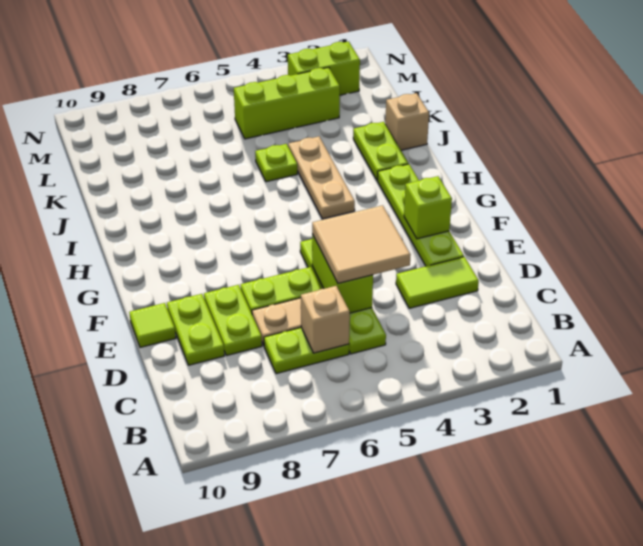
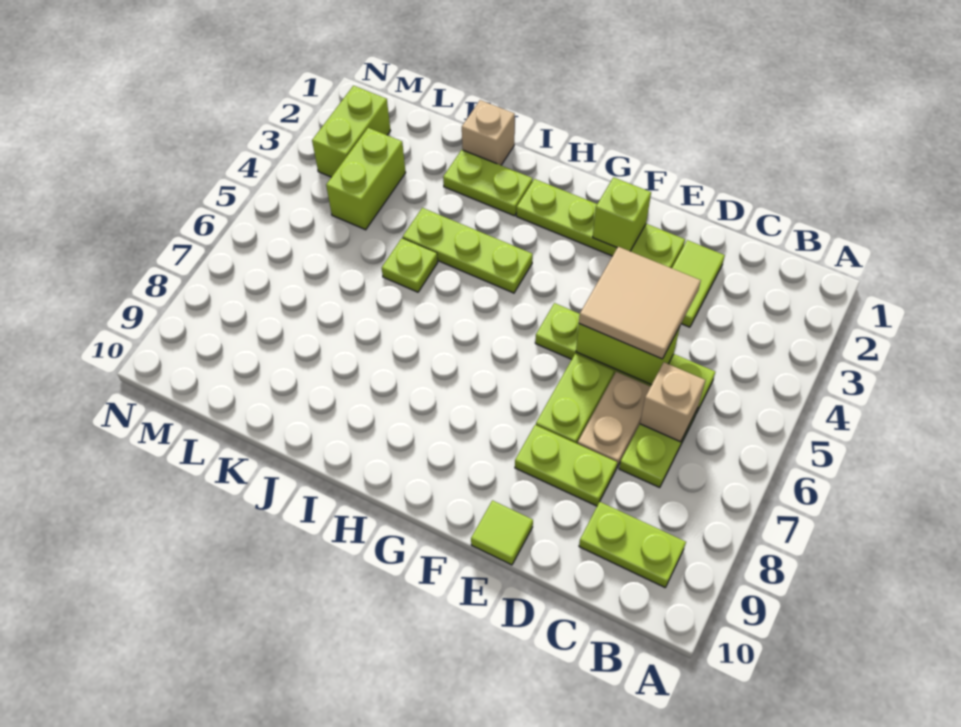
lime 1x2 plate [167,294,224,365] -> lime 1x2 plate moved to [579,502,686,587]
tan 1x3 plate [288,137,355,219] -> lime 1x3 plate [403,208,533,293]
lime 1x3 brick [234,67,340,139] -> lime 1x2 brick [326,128,406,230]

